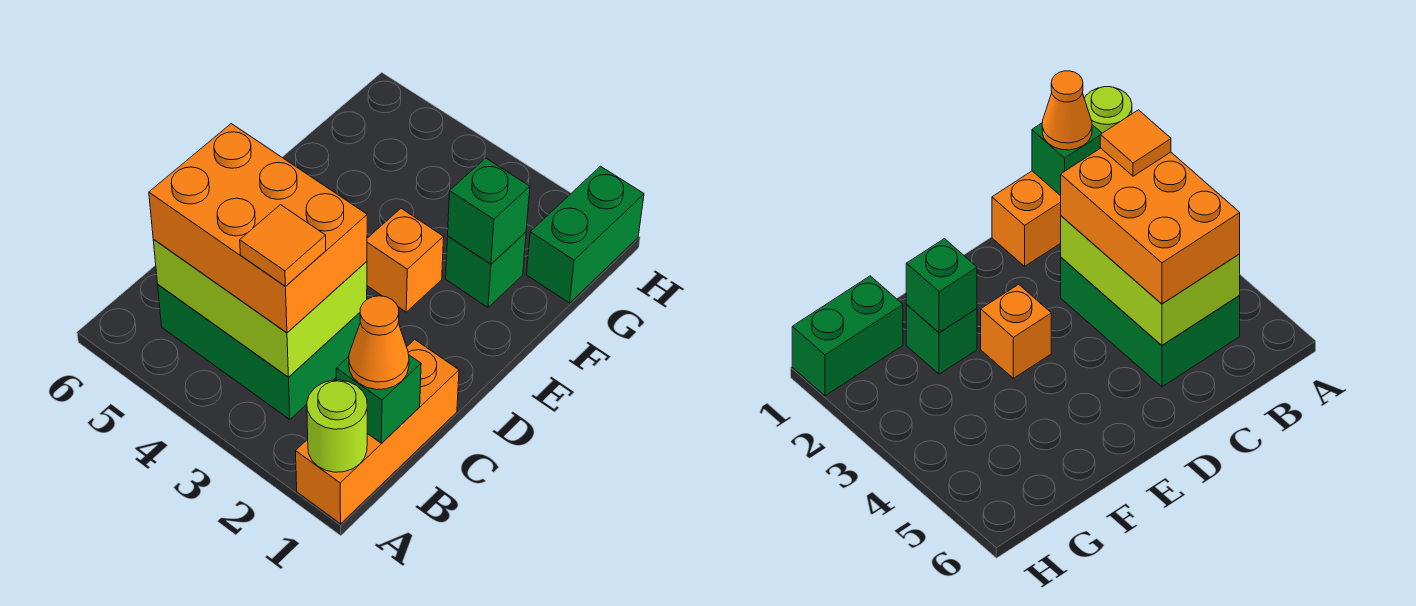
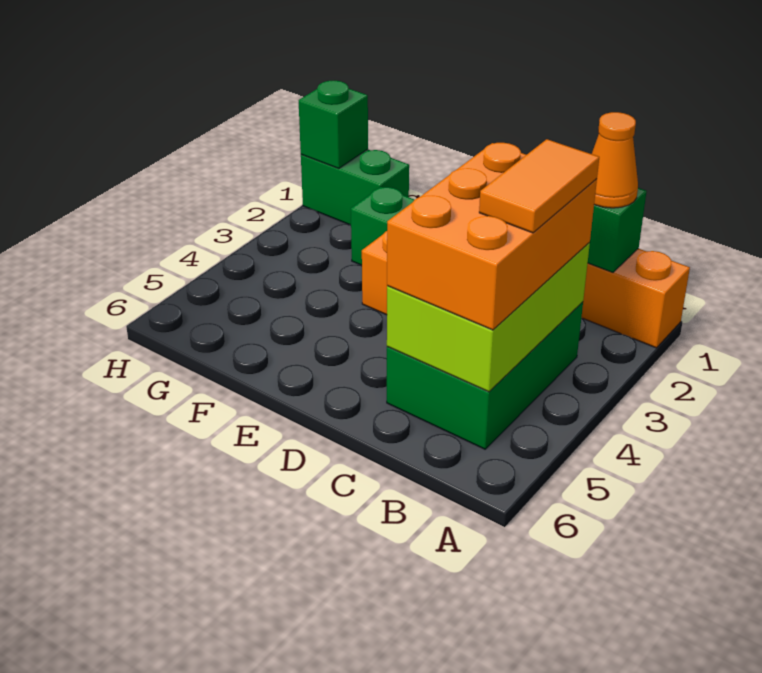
lime 1x1 round brick [307,380,367,472] -> none
orange 1x1 tile [240,205,326,286] -> orange 1x2 tile [479,139,599,233]
green 1x1 brick [448,158,530,264] -> green 1x1 brick moved to [299,81,368,169]

